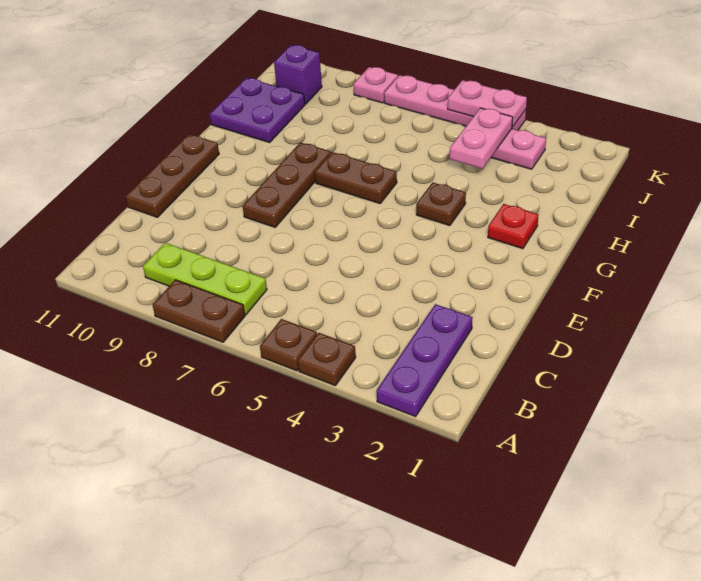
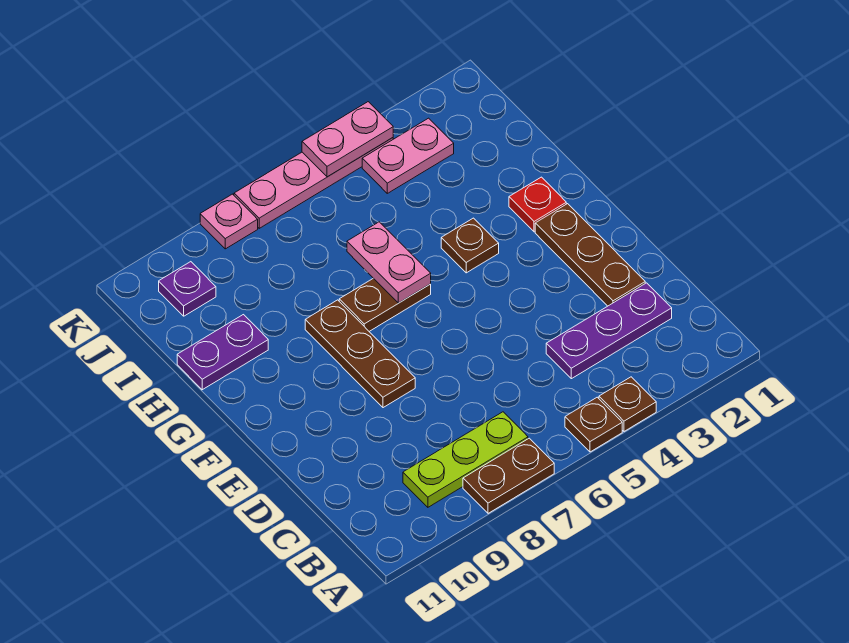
purple 1x3 plate [377,304,473,417] -> purple 1x3 plate turned to [546,283,672,379]
brown 1x3 plate [126,134,219,217] -> brown 1x3 plate moved to [535,204,645,306]
purple 2x2 plate [210,78,305,143] -> purple 1x2 plate [177,315,268,390]
pink 1x2 plate [450,108,513,169] -> pink 1x2 plate moved to [347,222,431,303]
purple 1x1 brick [274,45,322,104] -> purple 1x1 plate [159,262,216,316]

